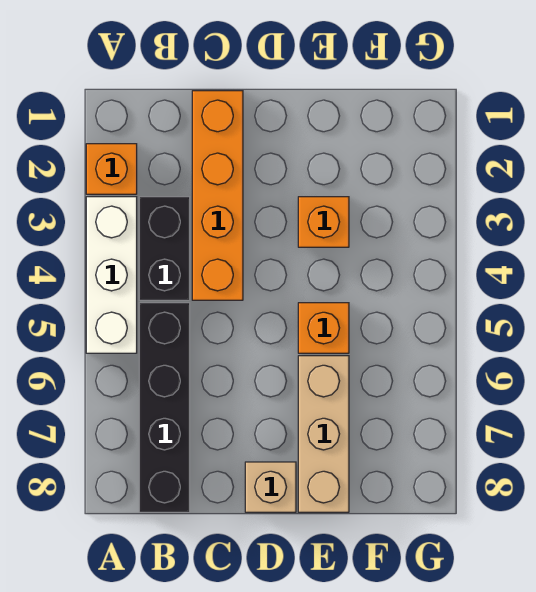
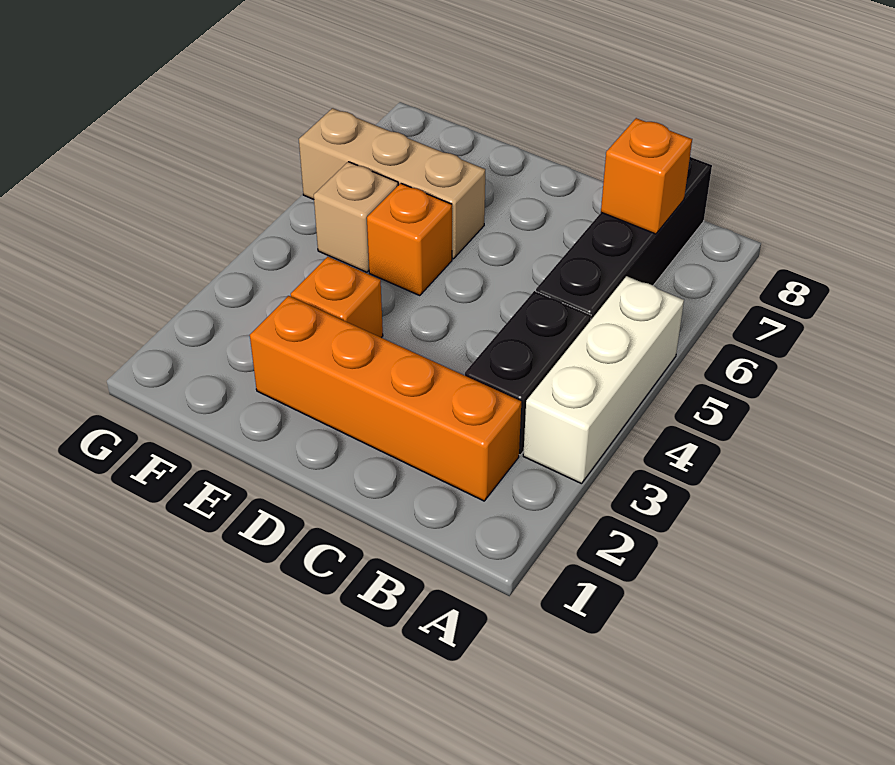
orange 1x1 brick [86,144,137,194] -> orange 1x1 brick moved to [601,118,692,234]
orange 1x4 brick [192,91,243,300] -> orange 1x4 brick turned to [250,296,521,501]
tan 1x1 brick [245,462,296,512] -> tan 1x1 brick moved to [314,162,398,272]
tan 1x3 brick [298,356,349,512] -> tan 1x3 brick turned to [299,108,485,259]

